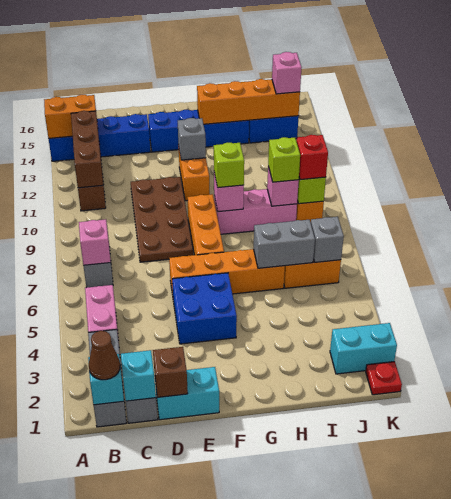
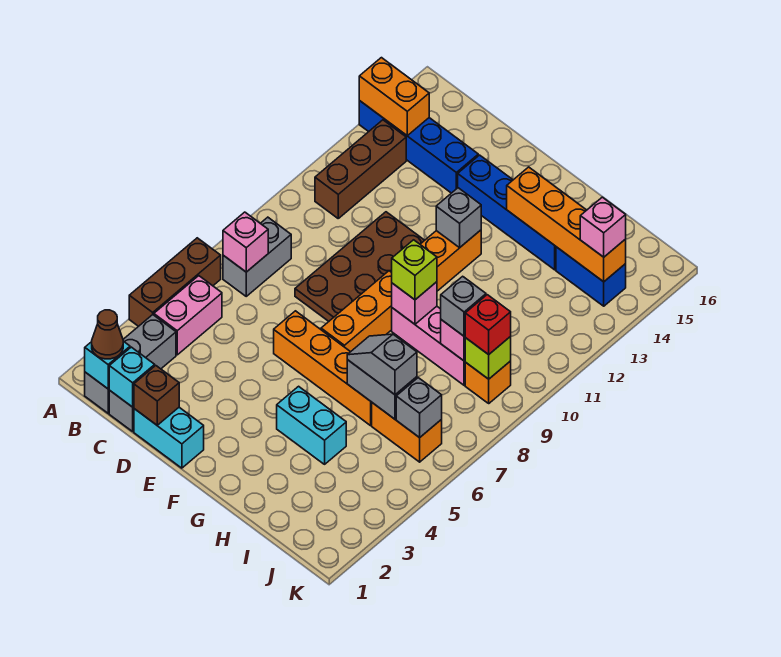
brown 1x3 brick [71,111,103,188] -> brown 1x3 brick moved to [129,238,221,326]
blue 2x2 brick [172,273,237,344] -> none
none -> grey 1x2 slope [347,334,417,395]
lime 1x1 brick [268,137,300,182] -> grey 1x1 brick [441,276,486,336]
cyan 1x2 brick [330,323,397,374] -> cyan 1x2 brick moved to [277,386,346,464]
red 1x1 plate [366,361,402,395] -> none

